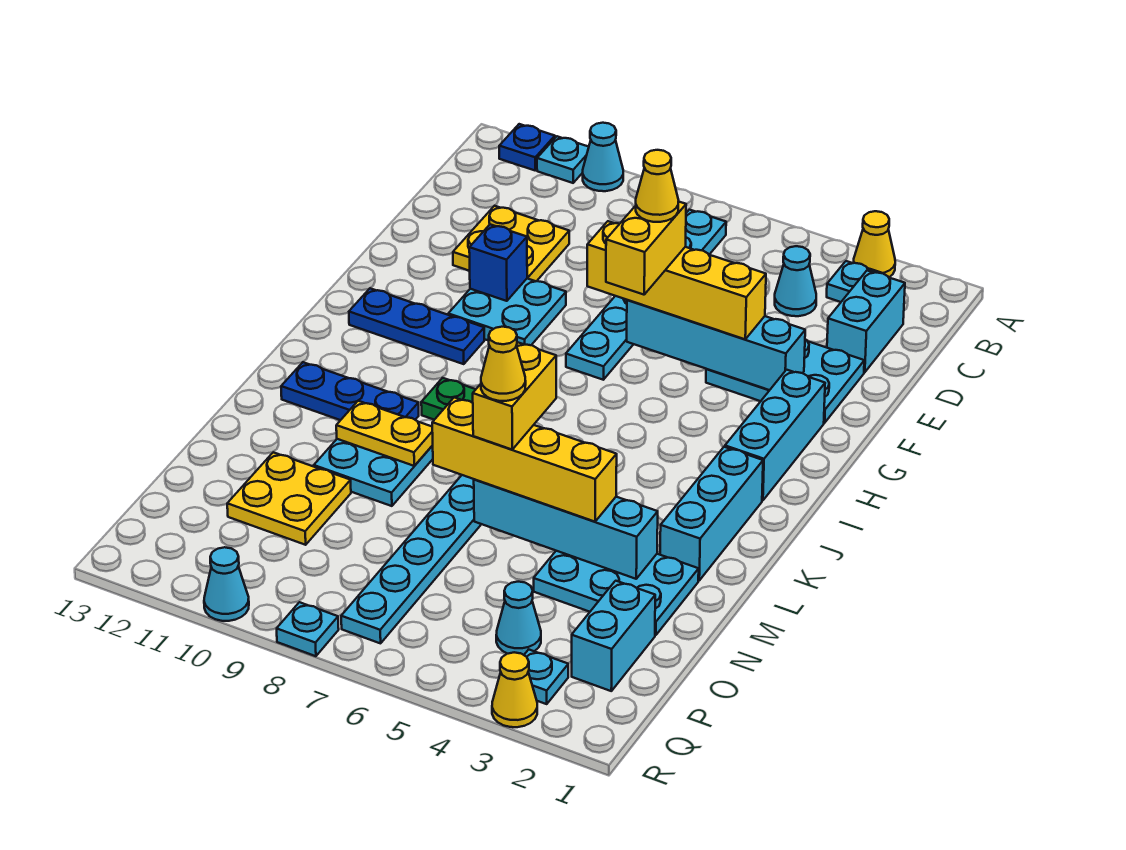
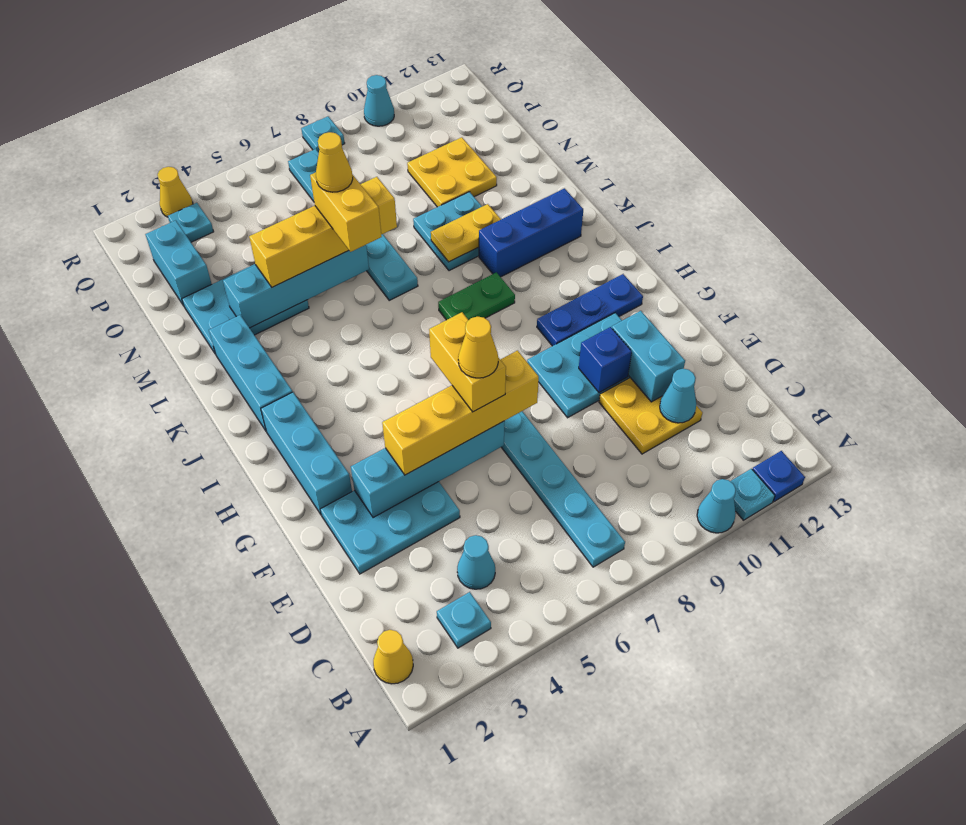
yellow 1x1 cone [854,211,895,277] -> yellow 1x1 cone moved to [373,630,413,684]
cyan 1x2 brick [827,271,905,372] -> cyan 1x2 brick moved to [612,311,685,402]
cyan 2x2 plate [448,279,566,345] -> cyan 2x3 plate [527,313,630,418]
blue 1x3 plate [281,362,419,420] -> blue 1x3 brick [479,188,583,277]
cyan 1x1 cone [496,582,541,655] -> cyan 1x1 cone moved to [660,369,696,423]

